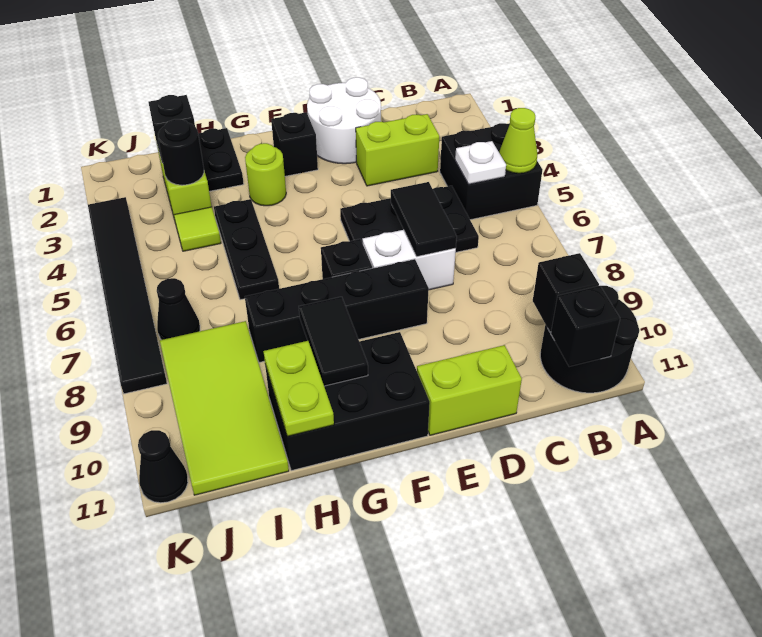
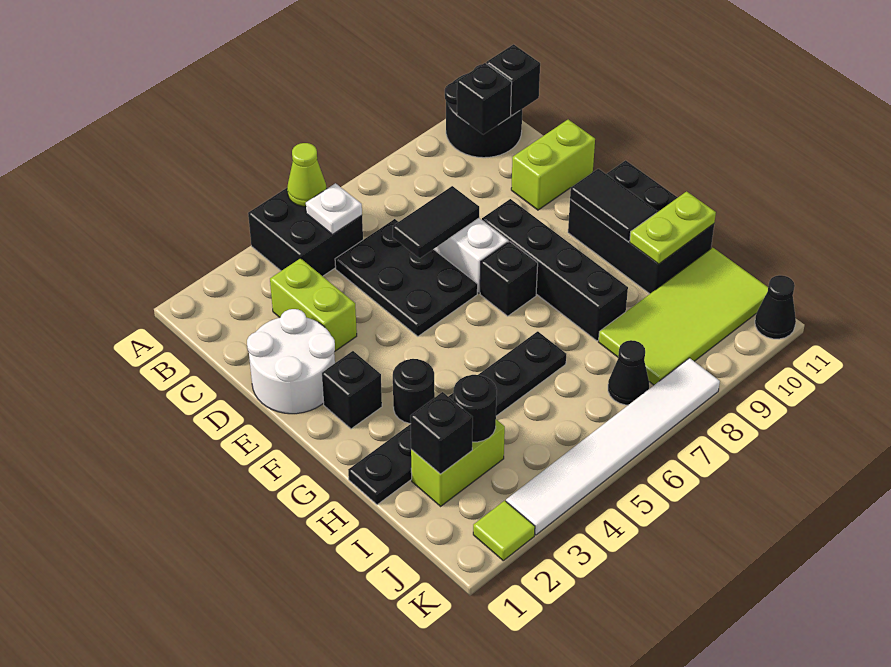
lime 1x2 brick [417,345,522,435] -> lime 1x2 brick turned to [511,120,595,210]
lime 1x1 round brick [245,143,286,206] -> black 1x1 round brick [393,359,435,424]
black 1x2 tile [299,297,368,386] -> black 1x2 tile turned to [570,169,657,241]
lime 1x1 tile [174,207,221,251] -> lime 1x1 tile moved to [473,501,535,561]
black 1x6 tile [88,197,167,394] -> white 1x6 tile [506,358,720,535]

